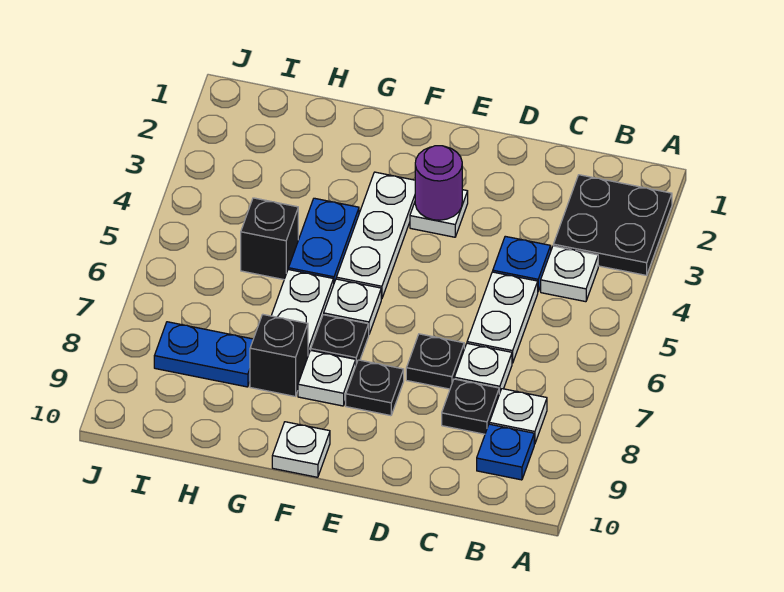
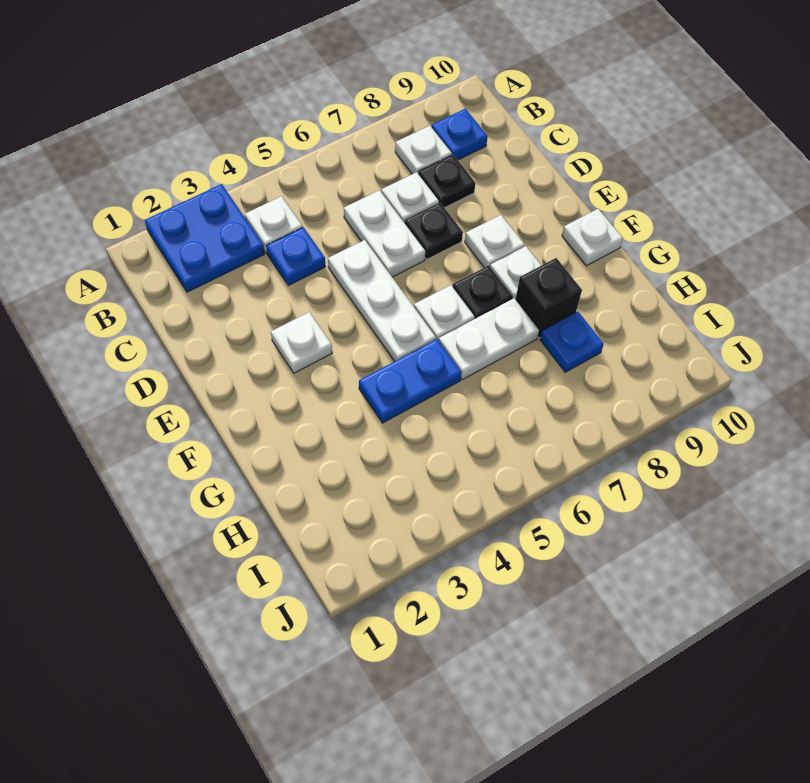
black 2x2 plate [553,175,672,275] -> blue 2x2 plate [145,184,265,292]
white 1x2 plate [467,272,538,363] -> white 1x2 plate turned to [344,190,425,277]
purple 1x1 round brick [415,146,462,220] -> none
black 1x1 plate [346,360,404,416] -> white 1x1 plate [465,215,525,268]
white 1x3 plate [336,172,415,299] -> white 1x3 plate turned to [328,240,436,361]
black 1x1 brick [241,198,298,280] -> none
blue 1x2 plate [154,322,253,387] -> blue 1x1 plate [540,312,604,372]

